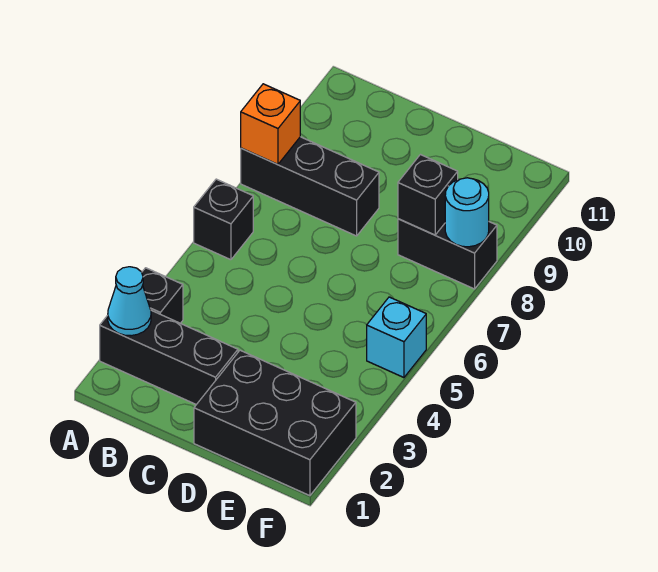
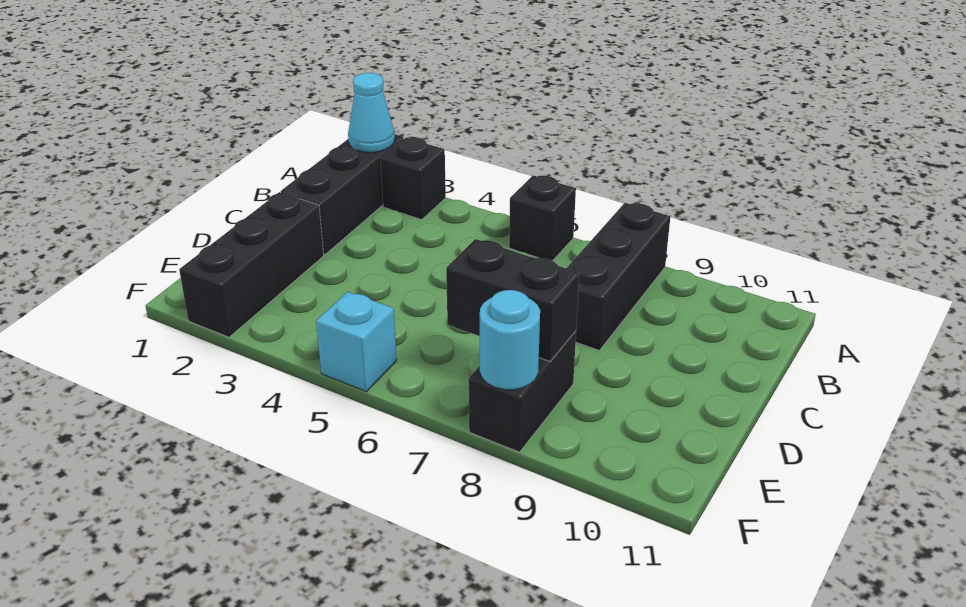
orange 1x1 brick [241,84,300,164] -> none
black 2x3 brick [194,350,356,496] -> black 1x3 brick [179,192,324,337]
black 1x1 brick [398,155,458,235] -> black 1x2 brick [446,239,580,361]

